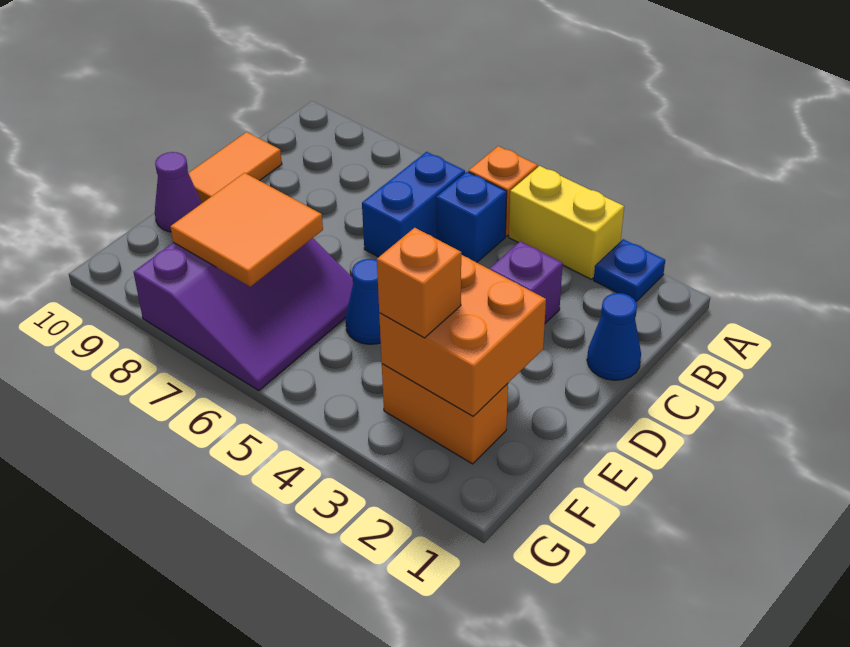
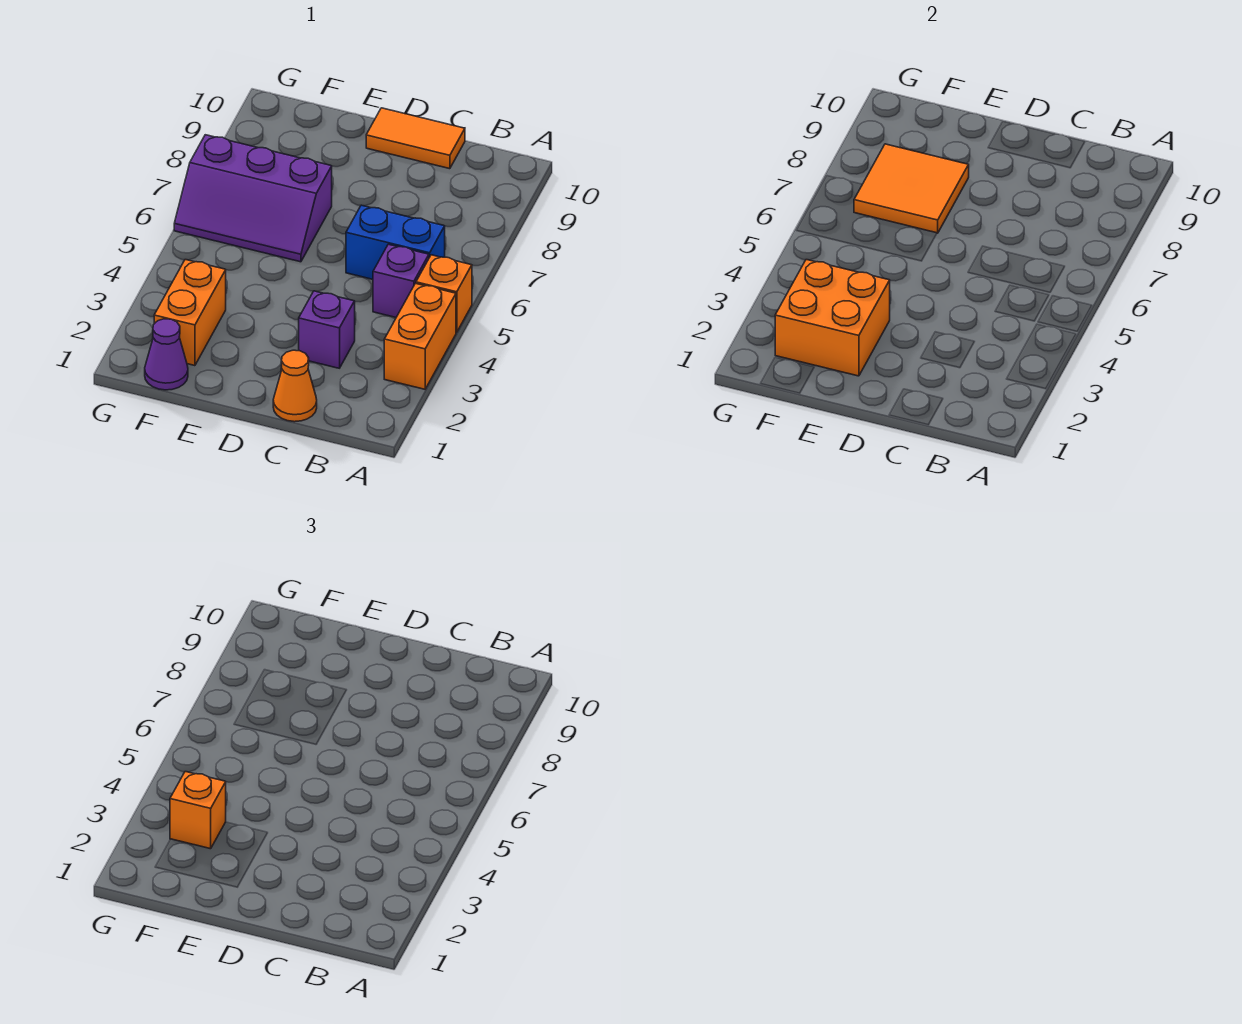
blue 1x1 plate [594,239,665,302] -> none
yellow 1x2 brick [509,166,624,279] -> orange 1x2 brick [384,283,456,389]
blue 1x1 brick [436,172,507,262] -> purple 1x1 brick [373,244,429,317]
blue 1x1 cone [587,293,641,380] -> orange 1x1 cone [273,350,317,422]
blue 1x1 cone [346,259,381,344] -> none
purple 3x3 slope [134,238,353,391] -> purple 2x3 slope [174,135,332,262]
purple 1x1 cone [155,152,202,232] -> purple 1x1 cone moved to [145,319,188,390]

